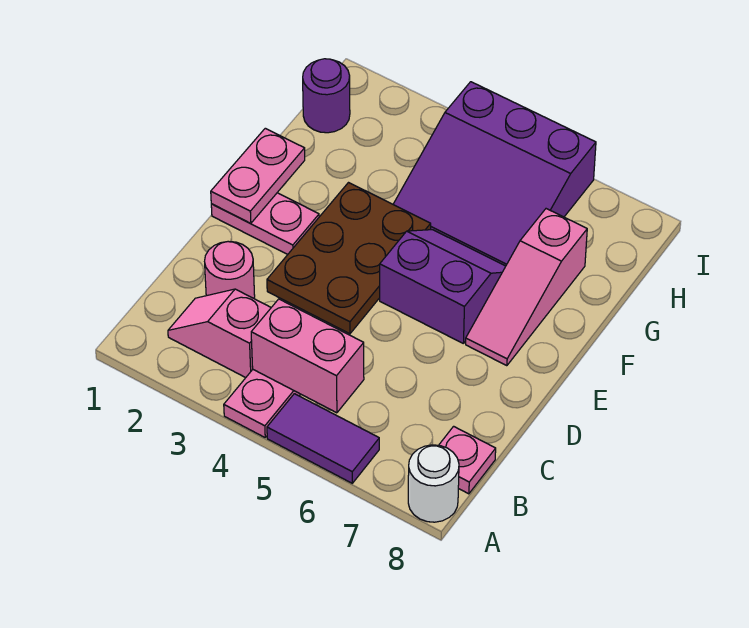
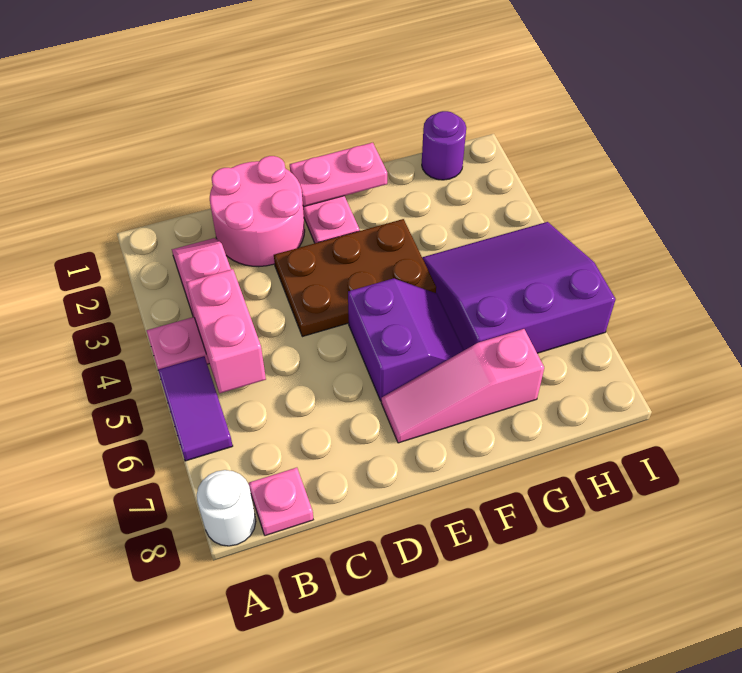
pink 1x1 round brick [205,242,255,298] -> pink 2x2 round brick [210,156,305,267]
purple 3x3 slope [393,82,596,266] -> purple 3x3 slope turned to [422,222,616,353]

